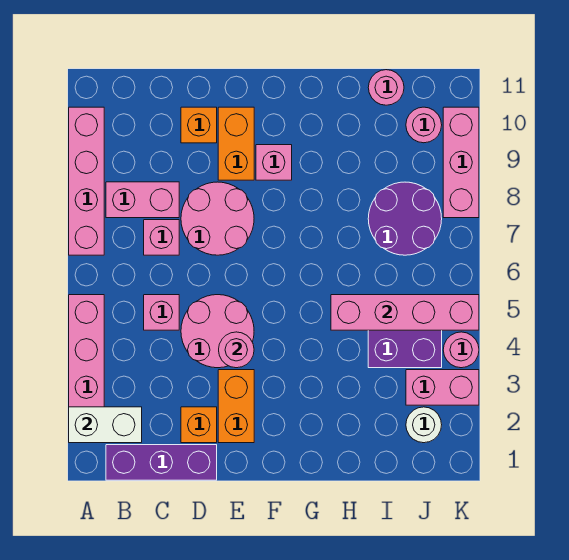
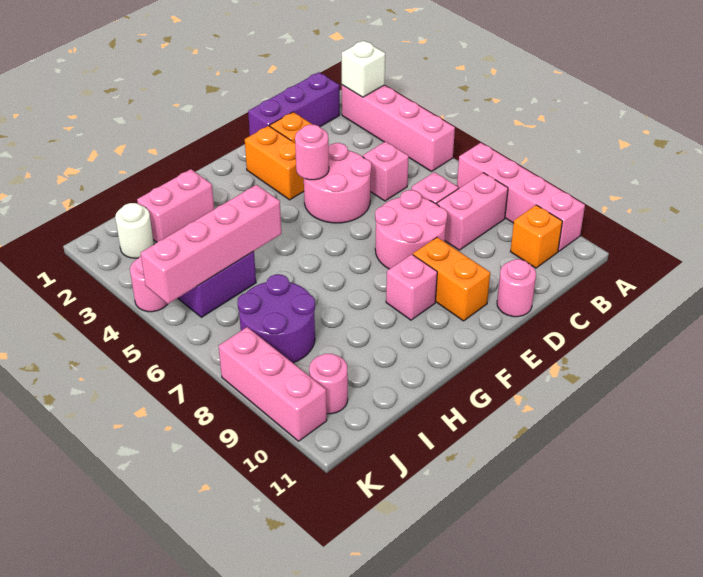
white 1x2 brick [69,407,142,443] -> white 1x1 brick [342,41,385,97]
orange 1x1 brick [181,107,217,143] -> orange 1x1 brick moved to [510,205,562,268]
pink 1x1 round brick [368,70,404,105] -> pink 1x1 round brick moved to [497,259,536,317]
pink 1x2 brick [406,370,479,405] -> pink 1x2 brick moved to [137,169,214,242]

